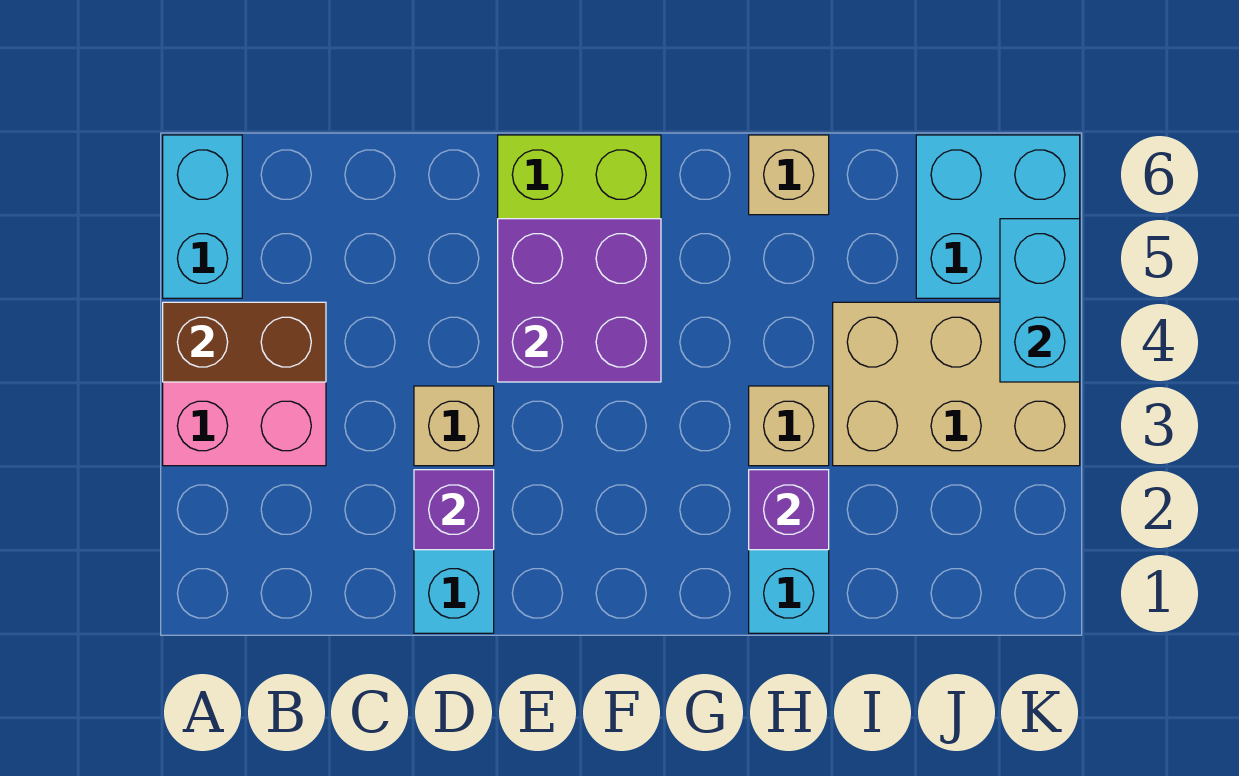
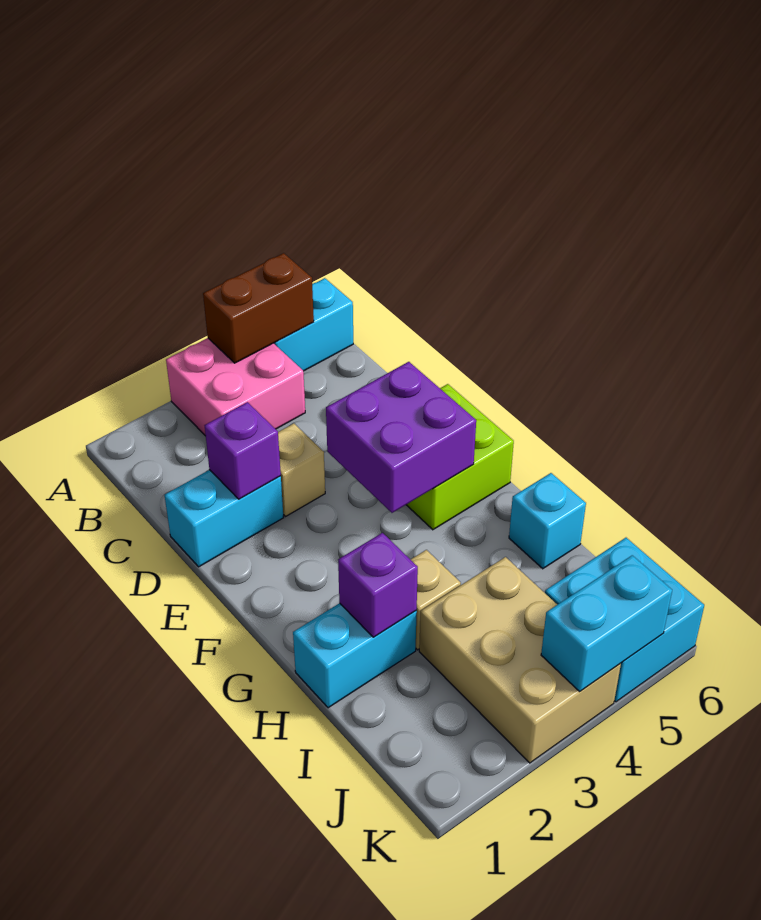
brown 1x2 brick [163,302,326,382] -> brown 1x2 brick turned to [203,253,314,363]
tan 1x1 brick [749,135,829,215] -> cyan 1x1 brick [509,473,586,569]

